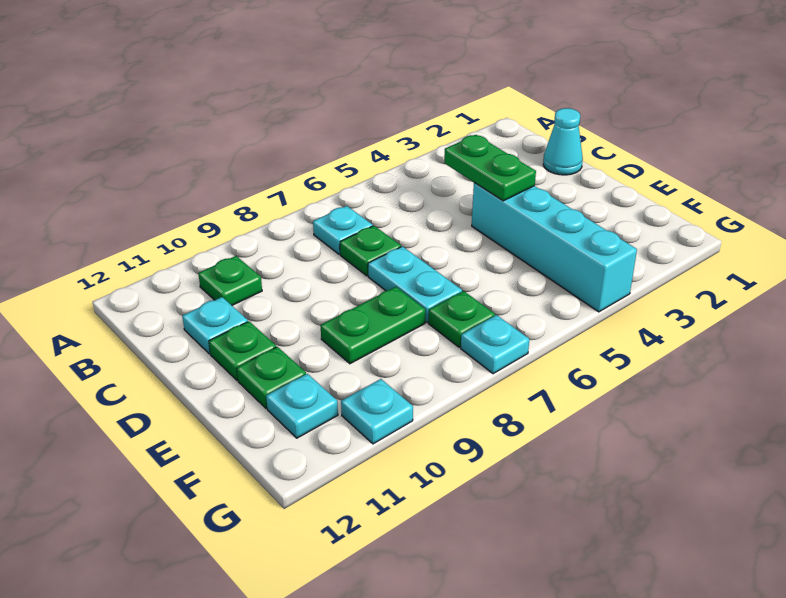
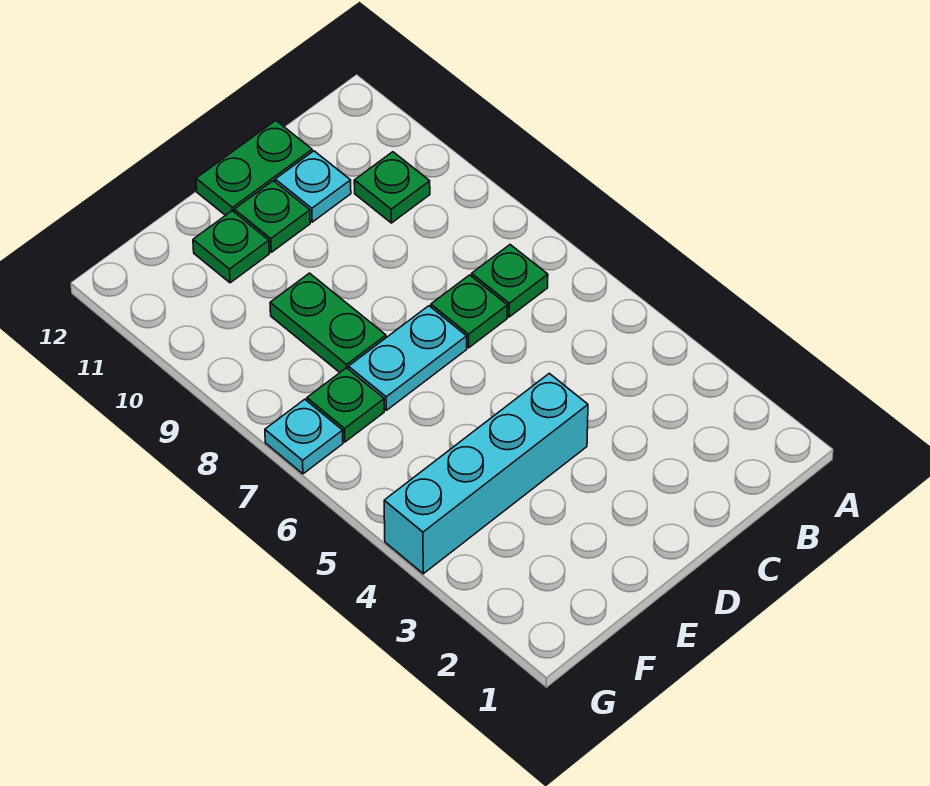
cyan 1x1 plate [313,206,373,254] -> green 1x1 plate [472,245,548,317]
cyan 1x1 cone [543,108,583,175] -> none
green 1x2 plate [444,135,536,201] -> green 1x2 plate moved to [196,120,312,215]
cyan 1x1 plate [266,374,338,438] -> none
cyan 1x1 plate [341,379,413,444] -> none

